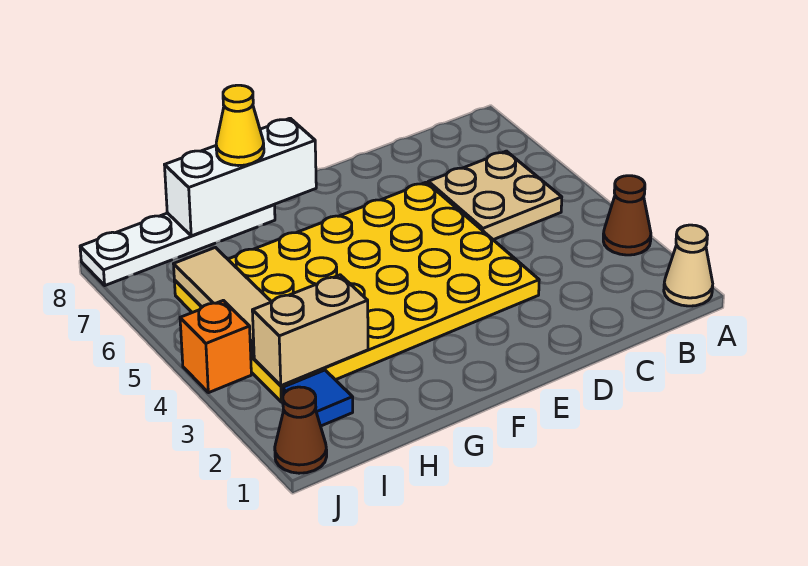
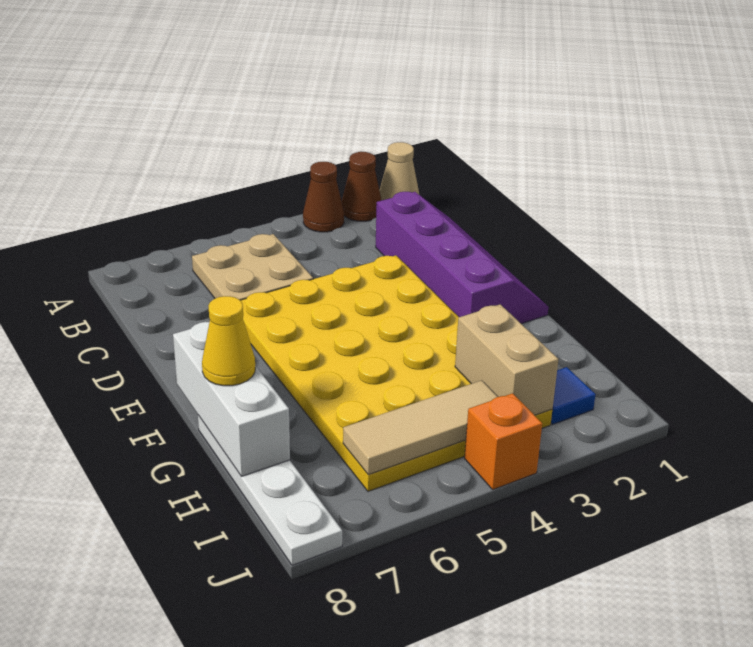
none -> purple 2x4 slope [376,192,548,324]
brown 1x1 cone [275,387,327,473] -> brown 1x1 cone moved to [342,152,382,221]

